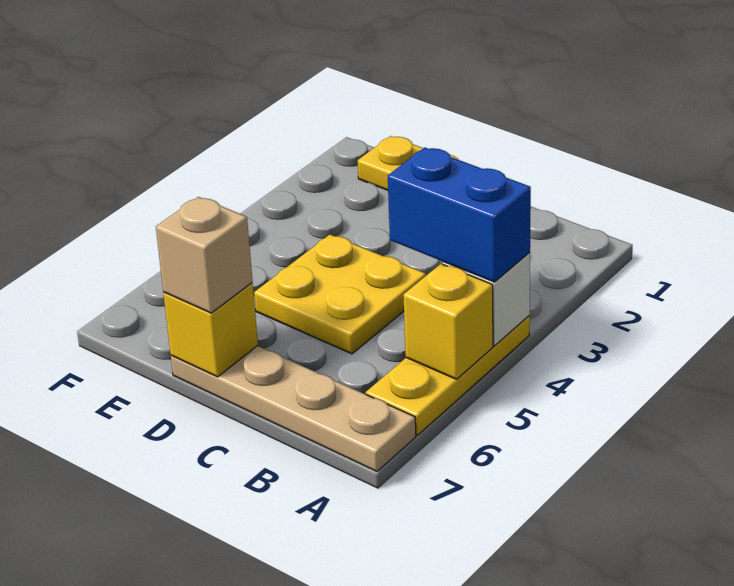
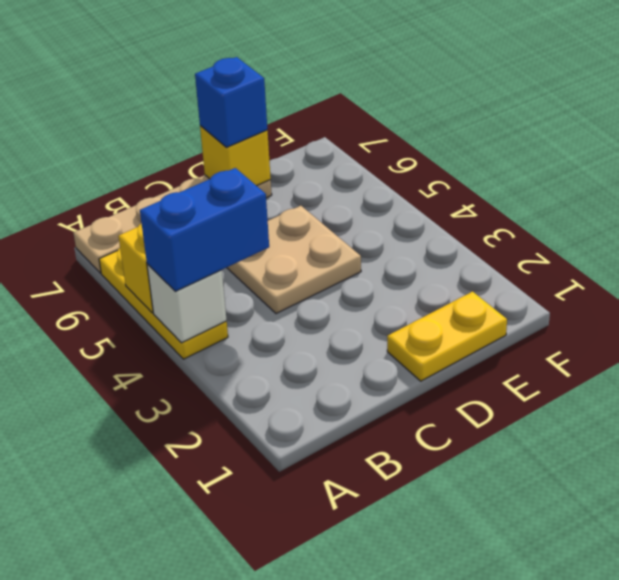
yellow 2x2 plate [254,235,426,354] -> tan 2x2 plate [227,206,361,314]
tan 1x1 brick [156,197,253,313] -> blue 1x1 brick [195,57,267,147]

